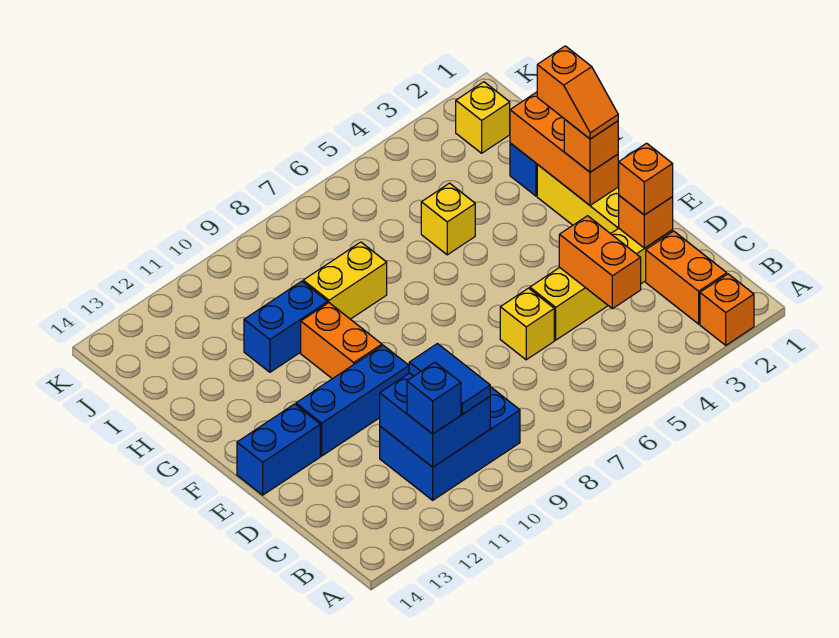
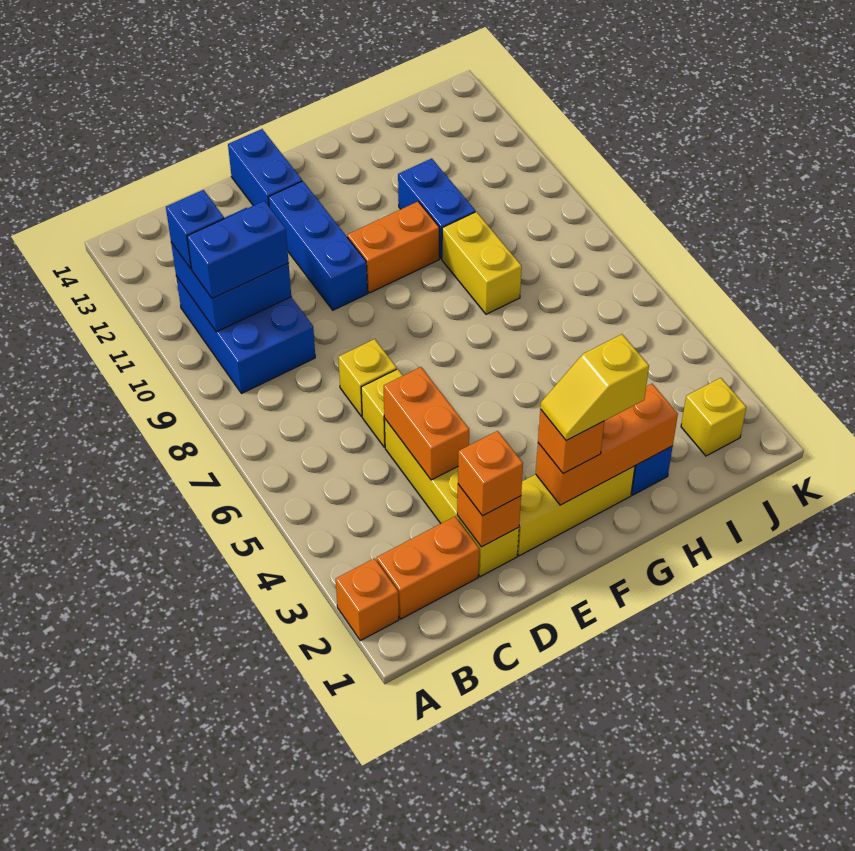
blue 1x2 tile [409,344,490,414] -> blue 1x2 brick [187,201,289,299]
orange 1x2 brick [559,216,641,309] -> orange 1x2 brick turned to [384,367,469,480]
orange 1x2 slope [537,46,618,139] -> yellow 1x2 slope [540,334,649,441]
yellow 1x1 brick [421,183,475,255] -> yellow 1x1 brick moved to [338,339,397,416]

